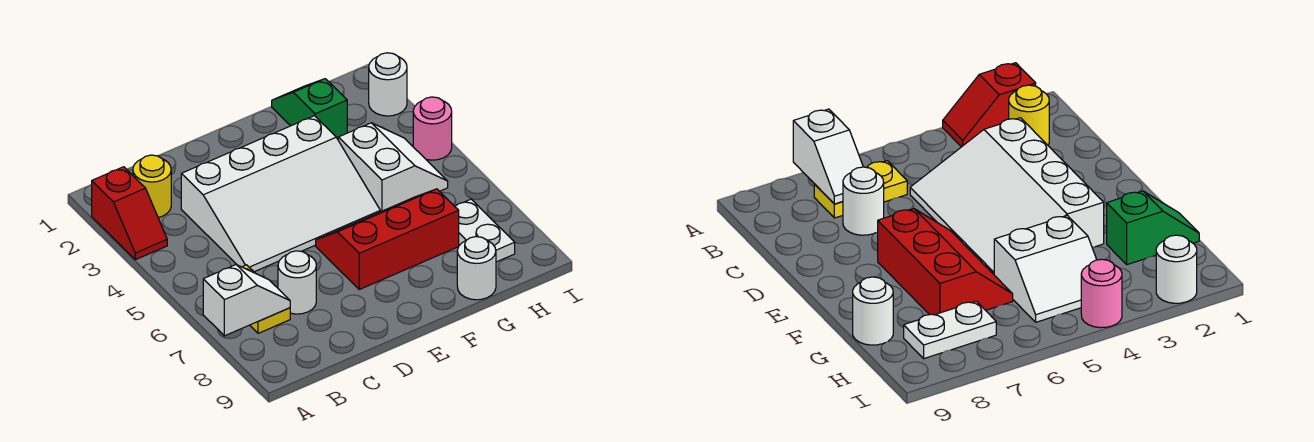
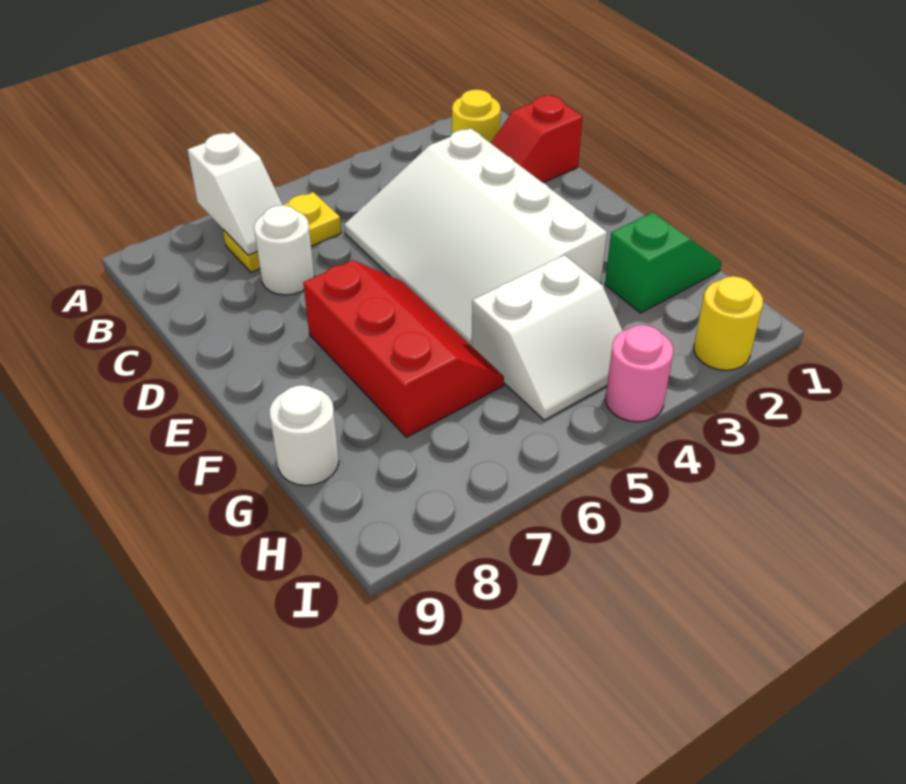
red 1x2 slope [92,167,167,260] -> red 1x2 slope moved to [491,95,583,183]
white 1x2 plate [455,199,515,262] -> none
white 1x1 round brick [369,53,407,116] -> yellow 1x1 round brick [694,276,763,370]

